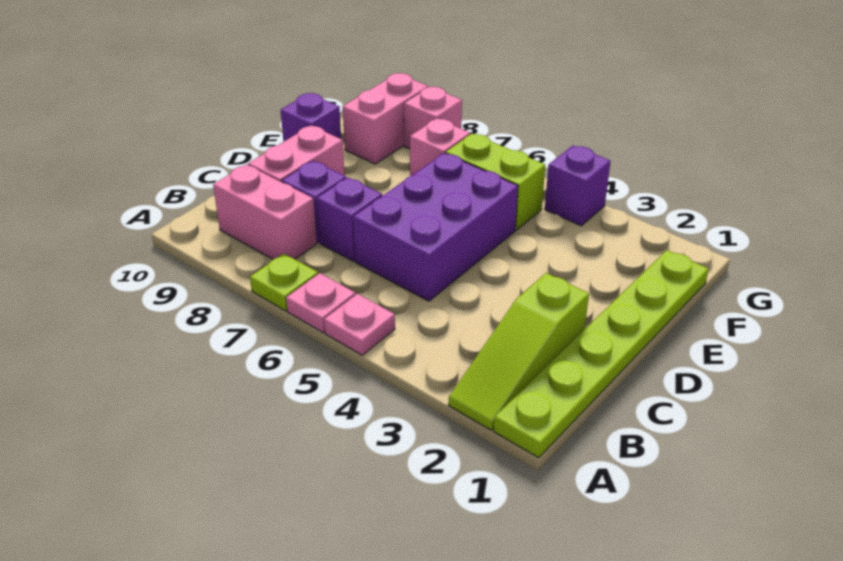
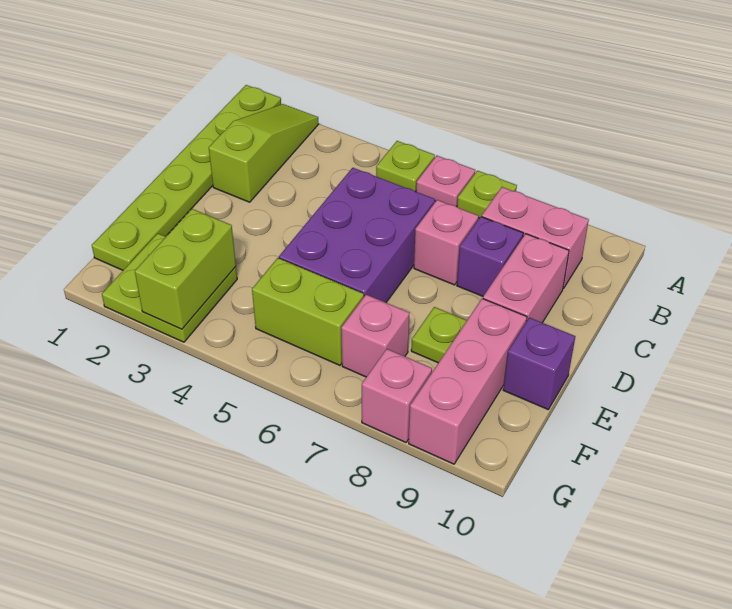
pink 1x1 plate [324,294,395,355] -> lime 1x1 plate [376,141,435,192]
purple 1x1 brick [317,177,382,261] -> pink 1x1 brick [414,200,479,285]
none -> lime 1x1 plate [411,307,467,363]
none -> lime 2x2 plate [102,233,237,342]
none -> lime 1x2 brick [135,209,236,329]
pink 1x2 brick [343,73,428,164] -> pink 1x3 brick [409,299,527,464]
purple 1x1 brick [545,145,611,226] -> none

